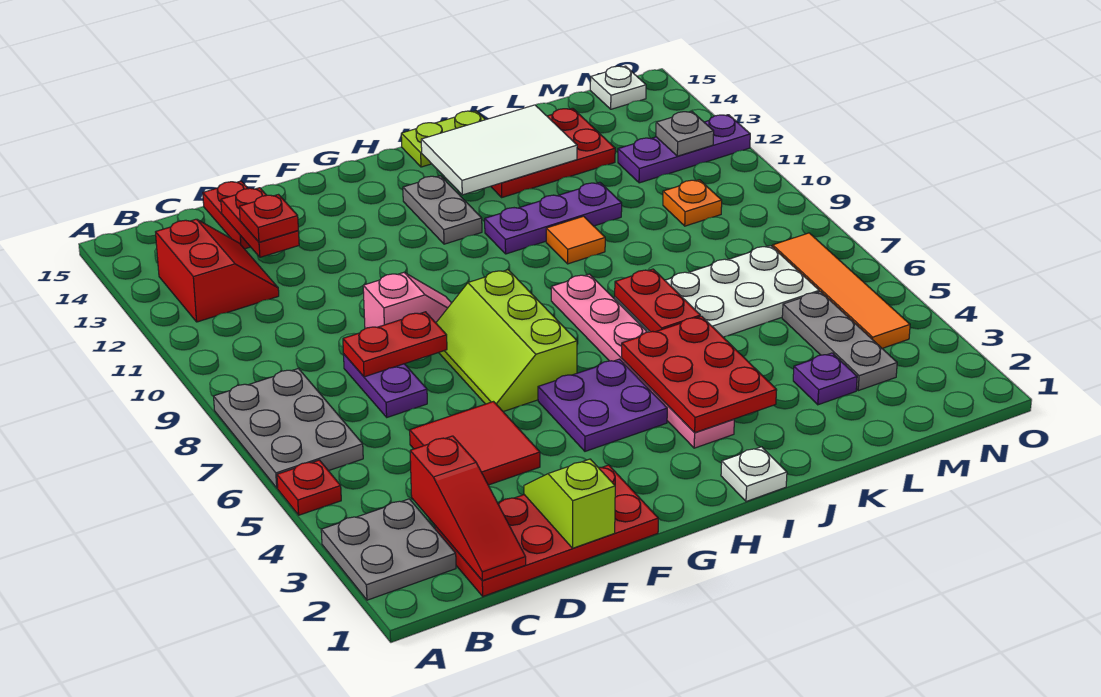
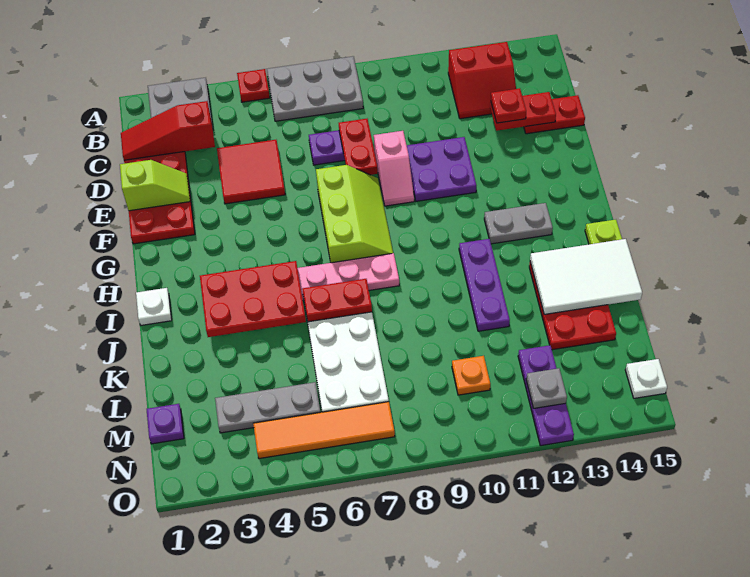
lime 2x3 slope [436,270,577,412] -> lime 2x3 slope turned to [316,165,393,263]
purple 2x2 plate [538,359,667,451] -> purple 2x2 plate moved to [407,137,477,201]
white 2x3 tile [421,105,577,195] -> white 2x3 tile turned to [530,239,642,314]
orange 1x1 tile [546,216,605,264] -> none
purple 1x1 plate [793,353,857,405] -> purple 1x1 plate moved to [147,404,184,444]

